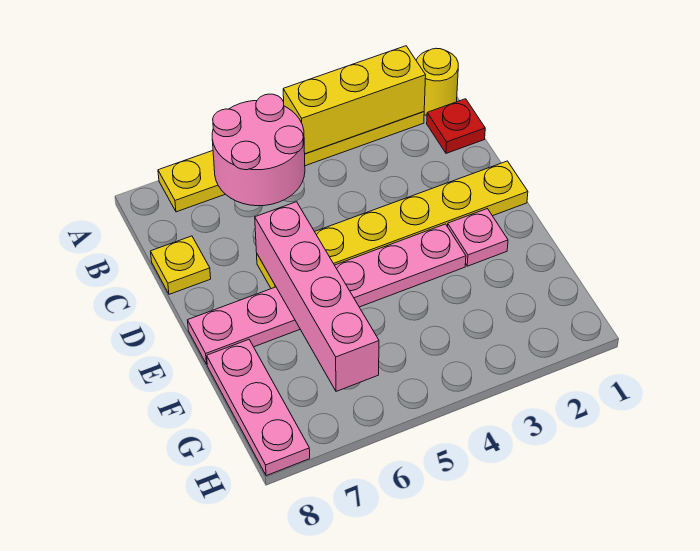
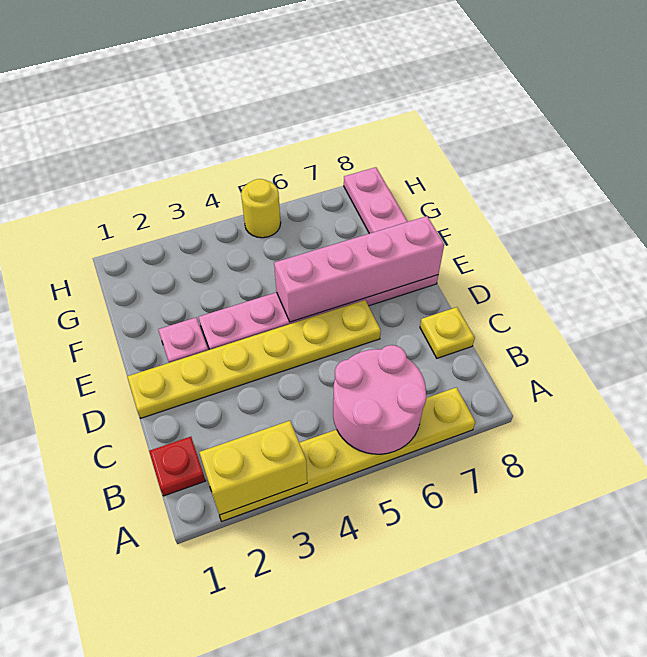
yellow 1x1 round brick [416,48,458,116] -> yellow 1x1 round brick moved to [241,179,281,238]
yellow 1x3 brick [283,46,426,154] -> yellow 1x2 brick [199,421,307,515]
pink 1x4 brick [255,202,379,391] -> pink 1x4 brick turned to [274,216,444,322]

